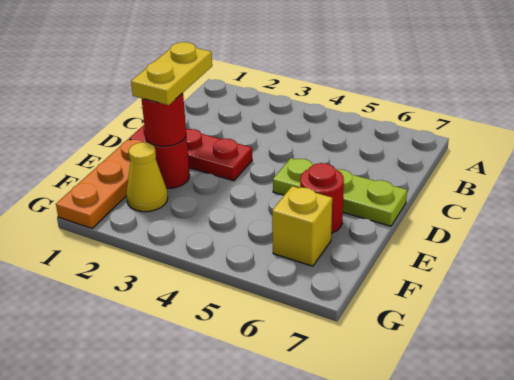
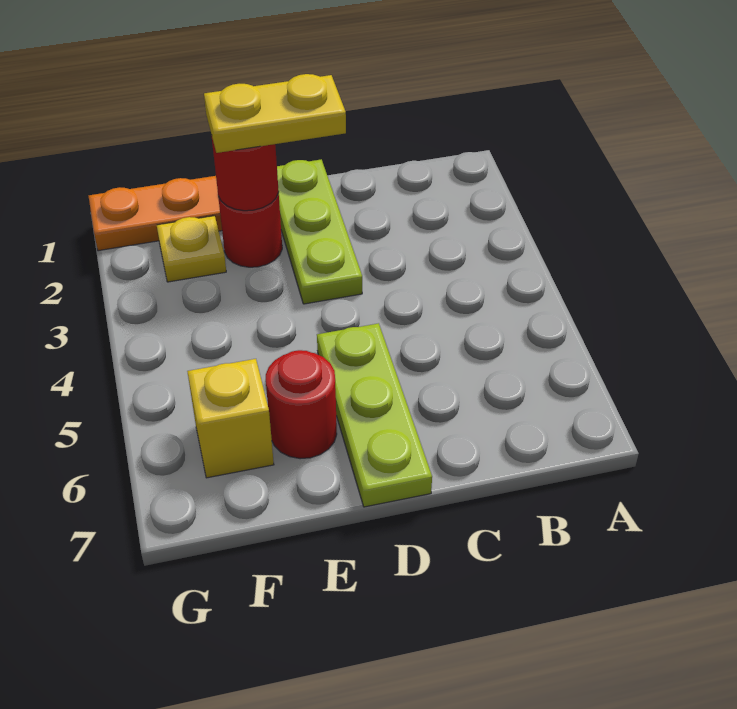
red 1x3 plate [129,125,252,181] -> lime 1x3 plate [277,159,362,304]
yellow 1x1 cone [126,142,168,212] -> yellow 1x1 plate [157,216,226,282]

